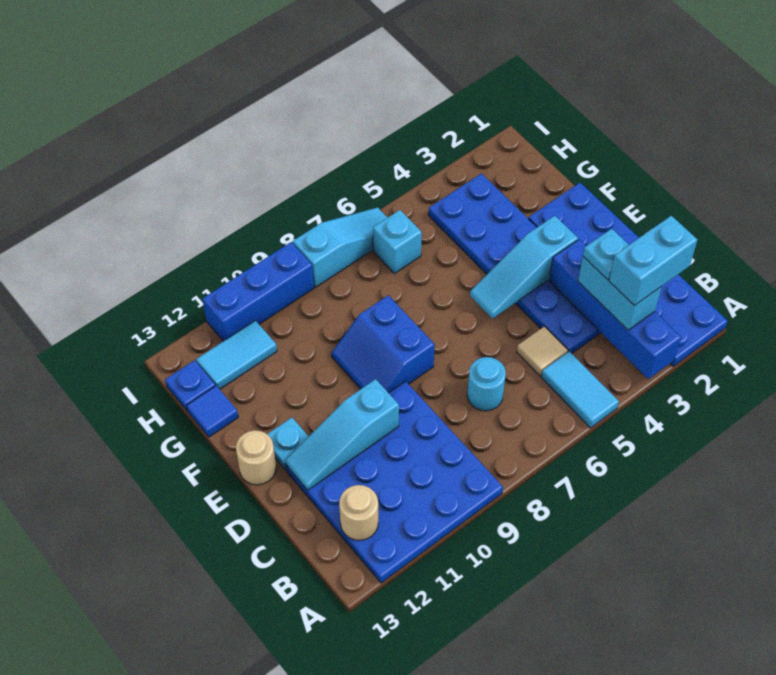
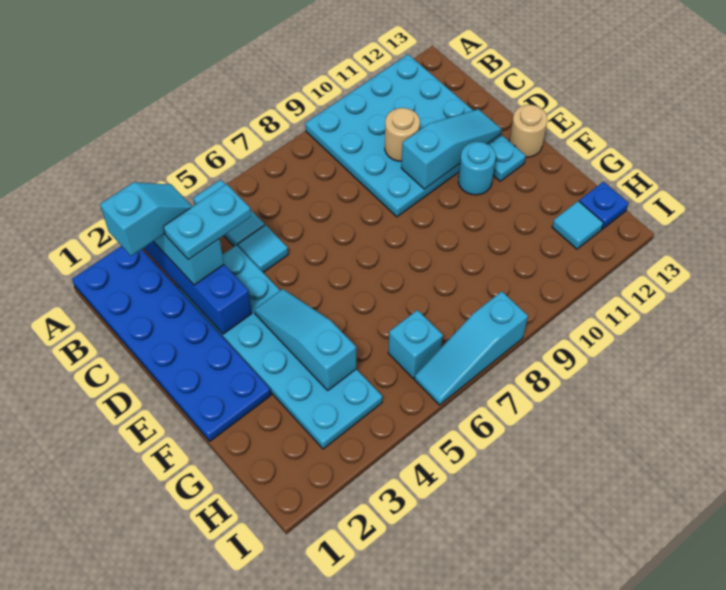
blue 4x4 plate [286,381,503,583] -> cyan 4x4 plate [305,54,501,217]
cyan 1x2 brick [609,216,698,305] -> cyan 1x2 slope [100,182,193,256]
tan 1x1 round brick [339,485,378,540] -> tan 1x1 round brick moved to [385,108,420,161]
blue 2x6 plate [428,173,601,353] -> cyan 2x6 plate [178,245,382,449]
cyan 1x1 plate [583,229,629,280] -> cyan 1x2 plate [163,184,251,260]
tan 1x1 tile [517,327,568,376] -> cyan 1x1 tile [238,225,288,273]
cyan 1x1 round brick [467,357,506,411] -> cyan 1x1 round brick moved to [458,142,496,195]
cyan 1x3 slope [470,216,578,319] -> cyan 1x3 slope turned to [254,289,356,390]
blue 2x2 slope [331,295,435,393] -> none
blue 1x1 tile [187,386,238,437] -> none
cyan 1x2 tile [196,321,277,389] -> cyan 1x1 tile [552,201,603,249]
blue 1x3 brick [202,242,314,341] -> none

